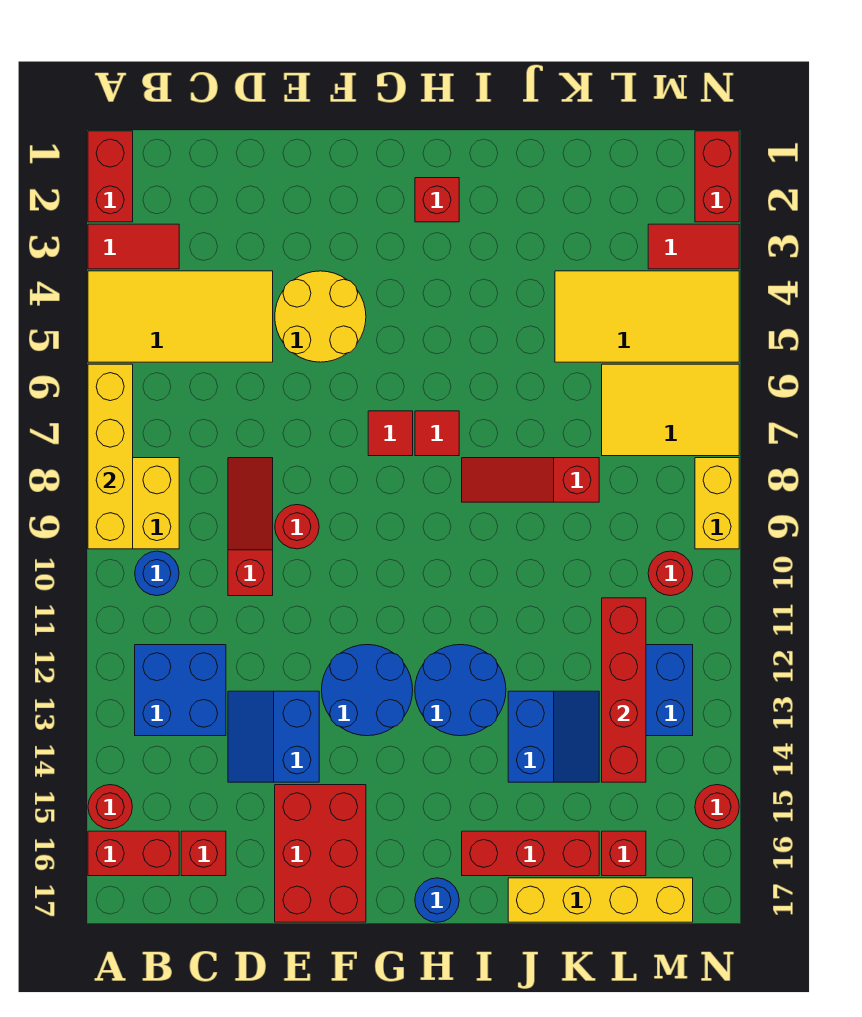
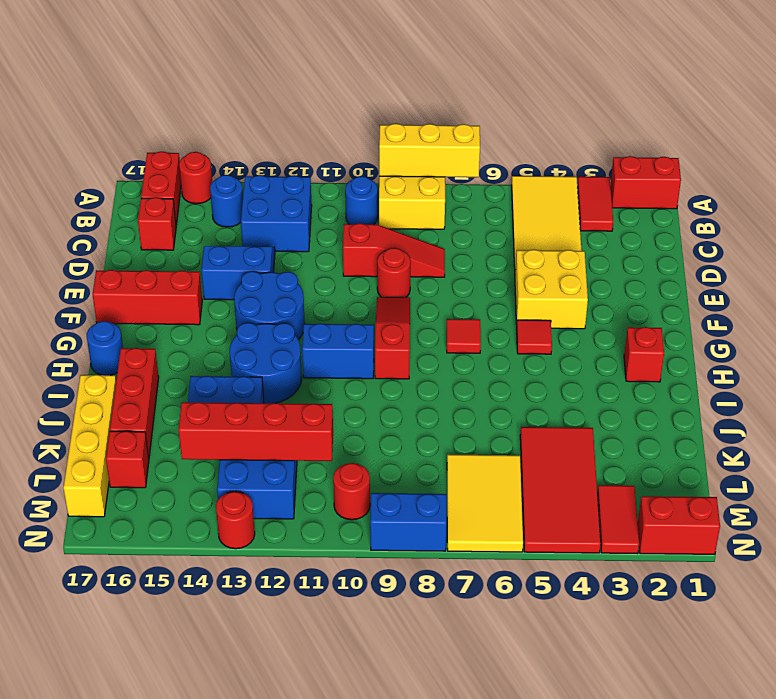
yellow 1x4 brick [88,364,133,549] -> yellow 1x3 brick [379,124,480,177]
none -> blue 1x1 round brick [210,175,243,227]
yellow 2x2 round brick [275,271,366,362] -> yellow 2x2 brick [515,250,588,329]
red 2x3 brick [275,785,366,922] -> red 1x3 brick [93,270,202,325]
red 1x1 tile [415,411,459,456] -> red 1x1 tile moved to [517,320,552,354]
none -> blue 1x2 brick [302,323,374,379]
red 1x3 slope [462,458,599,502] -> red 1x3 slope moved to [375,297,410,379]
yellow 2x4 tile [555,271,739,362] -> red 2x4 tile [520,427,601,553]
yellow 1x2 brick [695,458,739,549] -> blue 1x2 brick [370,493,447,551]
red 1x1 round brick [695,785,739,829] -> red 1x1 round brick moved to [216,492,255,549]

